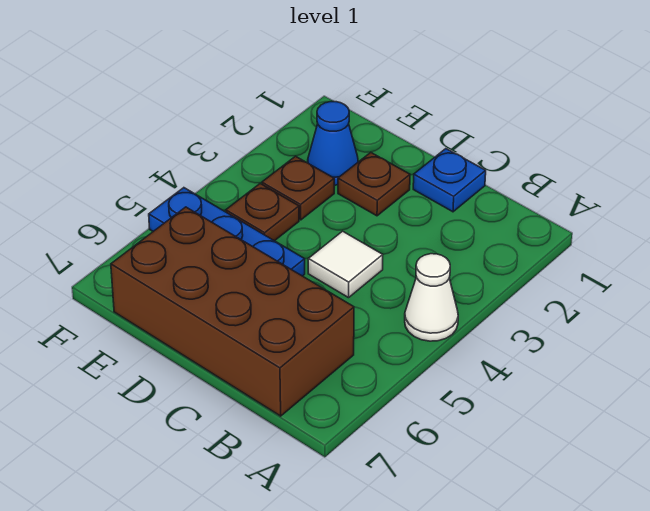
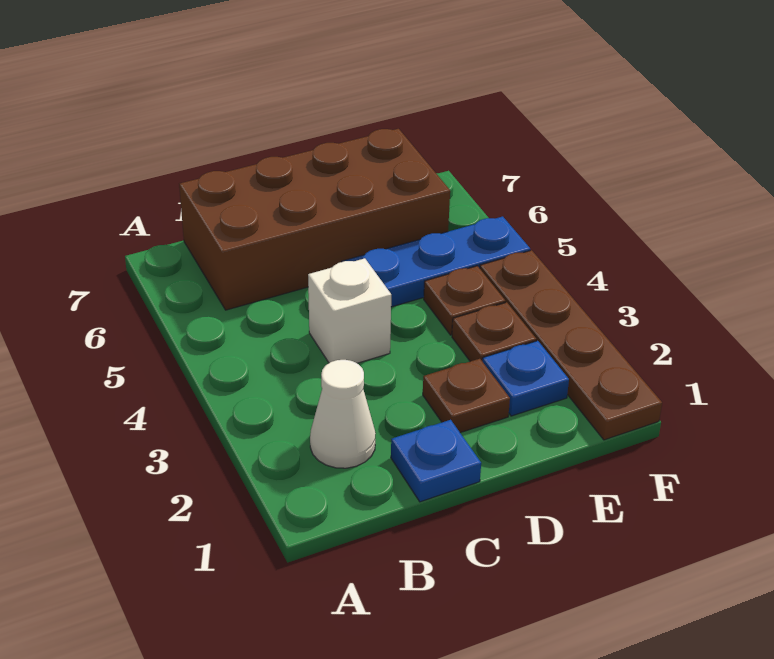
white 1x1 cone [405,254,458,341] -> white 1x1 cone moved to [310,360,376,468]
white 1x1 tile [308,231,383,298] -> white 1x1 brick [308,258,391,363]
blue 1x1 cone [308,102,358,185] -> blue 1x1 plate [483,341,569,416]
none -> brown 1x4 plate [480,250,662,440]

